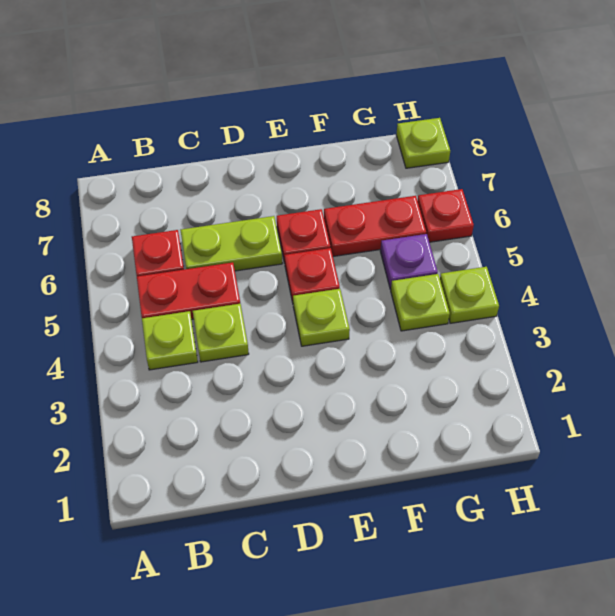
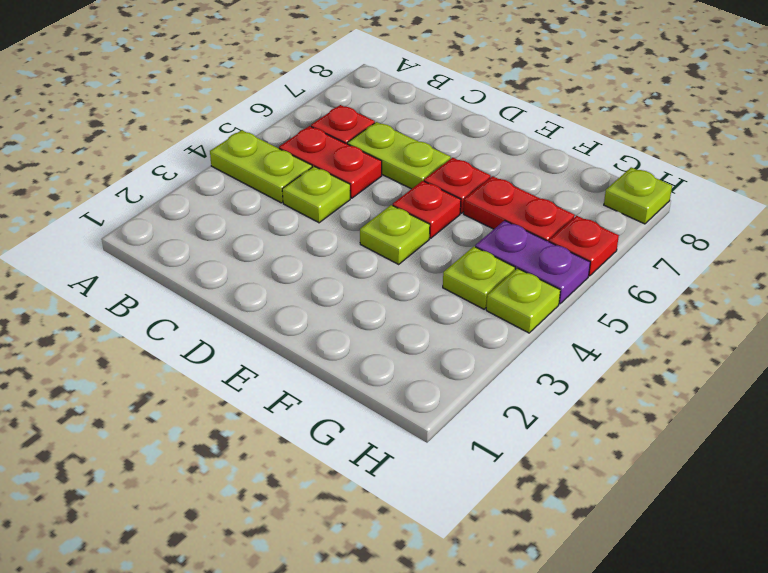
lime 1x1 plate [142,311,198,370] -> lime 1x2 plate [210,130,312,203]
purple 1x1 plate [380,234,438,289] -> purple 1x2 plate [475,220,590,304]

